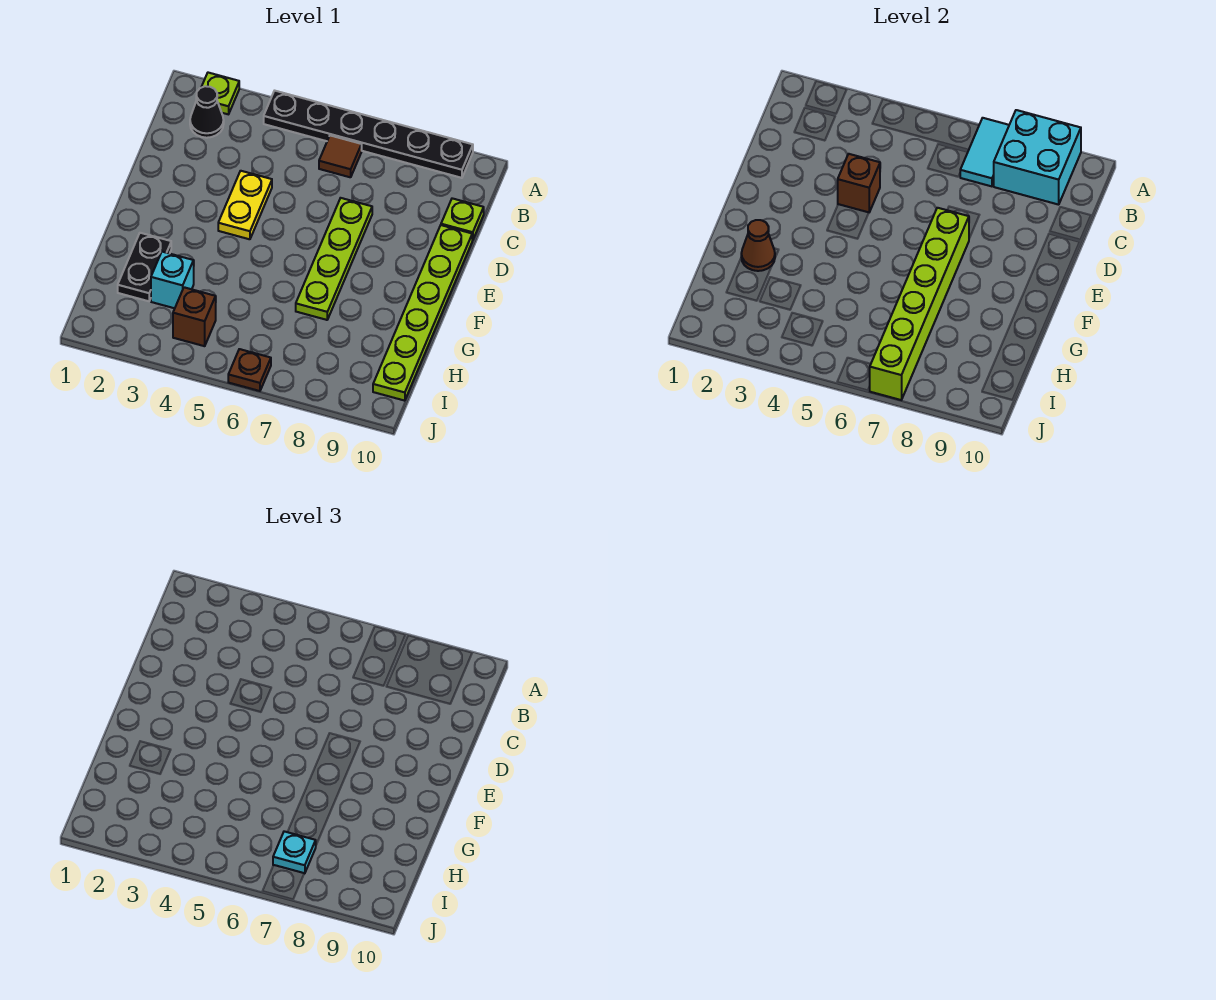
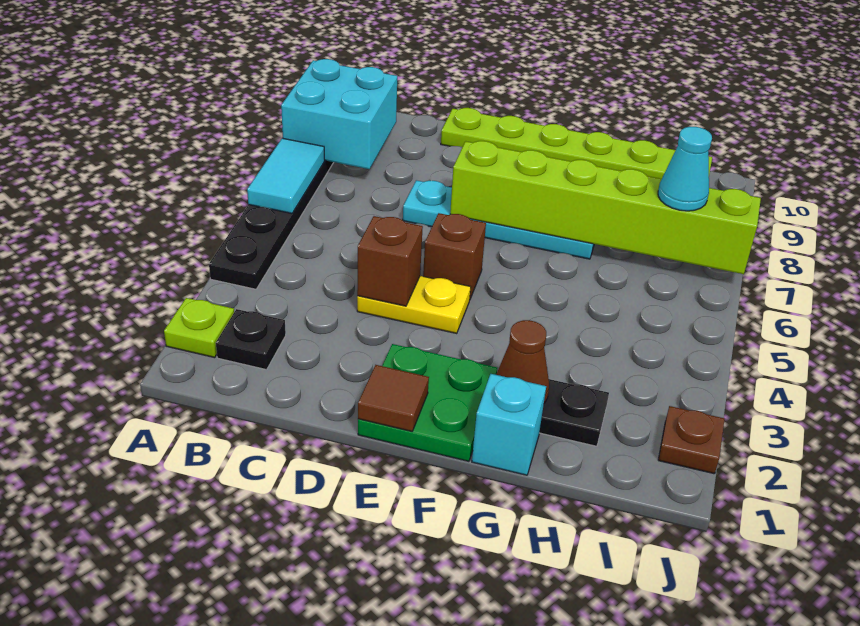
cyan 1x2 tile [960,118,1009,186] -> cyan 1x2 tile turned to [247,138,324,213]
black 1x1 cone [190,86,224,138] -> black 1x1 plate [216,309,286,370]
brown 1x1 tile [319,135,362,177] -> brown 1x1 tile moved to [358,365,429,431]
lime 1x1 plate [441,198,484,240] -> none
lime 1x4 plate [296,198,372,320] -> cyan 1x4 plate [403,180,594,259]
none -> green 2x2 plate [358,344,497,461]
cyan 1x1 brick [151,252,194,308] -> cyan 1x1 brick moved to [472,374,546,475]
brown 1x1 brick [173,287,216,346] -> brown 1x1 brick moved to [423,213,486,299]
cyan 1x1 plate [273,831,316,873] -> cyan 1x1 cone [658,127,712,211]
brown 1x1 plate [228,349,271,391] -> brown 1x1 plate moved to [658,406,725,474]

